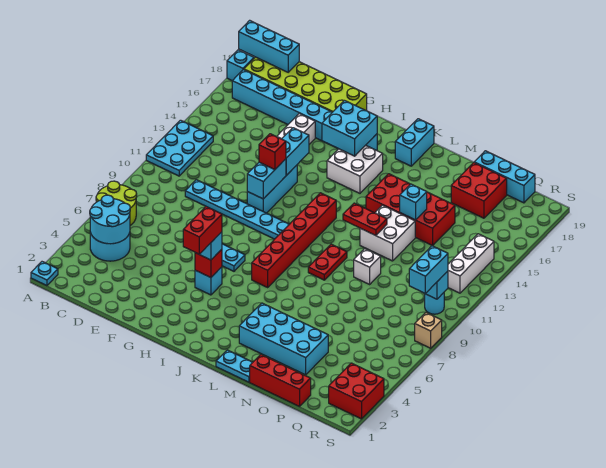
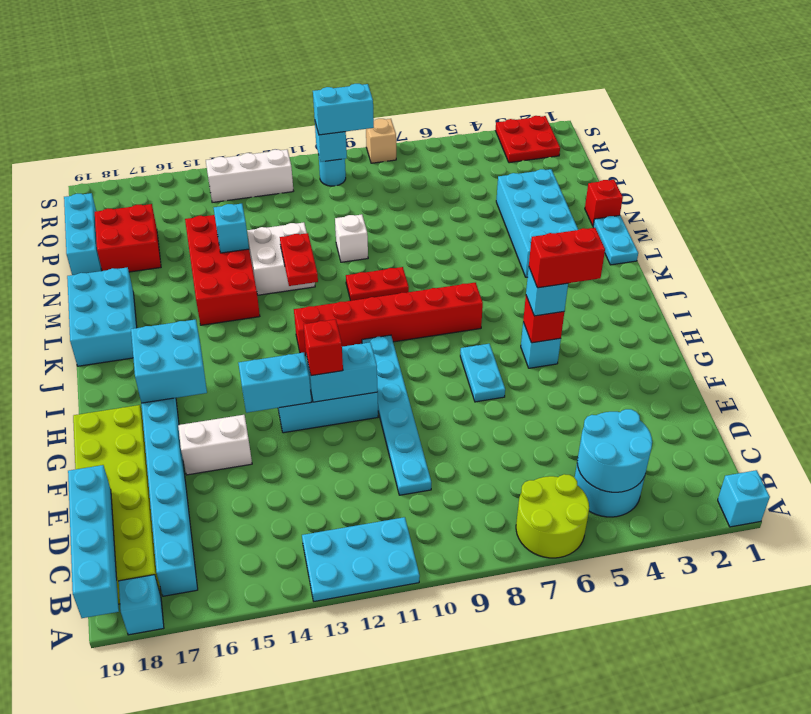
cyan 1x1 plate [31,262,58,286] -> cyan 1x1 brick [718,470,770,527]
cyan 1x3 brick [239,20,299,72] -> cyan 1x4 brick [68,465,119,618]
white 2x2 brick [327,145,383,193] -> none
cyan 1x2 brick [395,119,434,166] -> cyan 2x3 brick [67,267,137,366]
red 1x3 brick [250,355,311,406] -> red 1x1 brick [585,180,623,226]
red 2x2 brick [329,363,384,419] -> red 2x2 plate [495,116,560,163]

